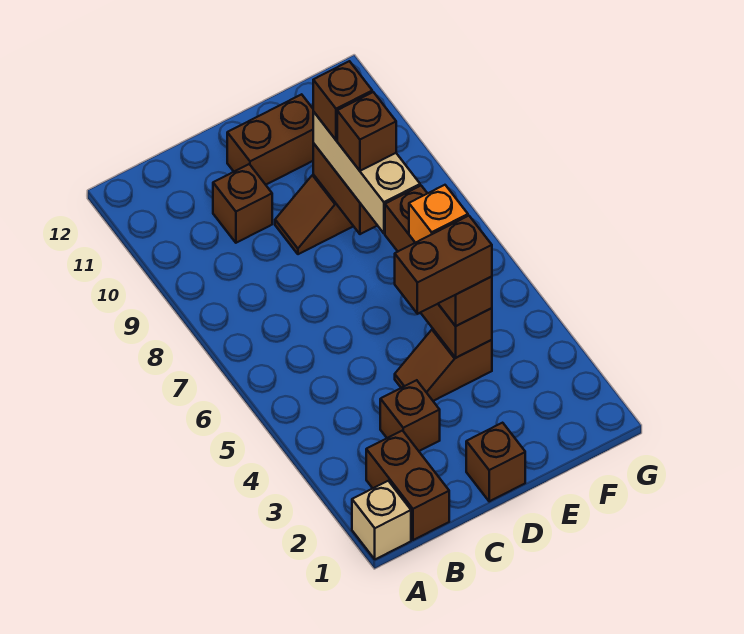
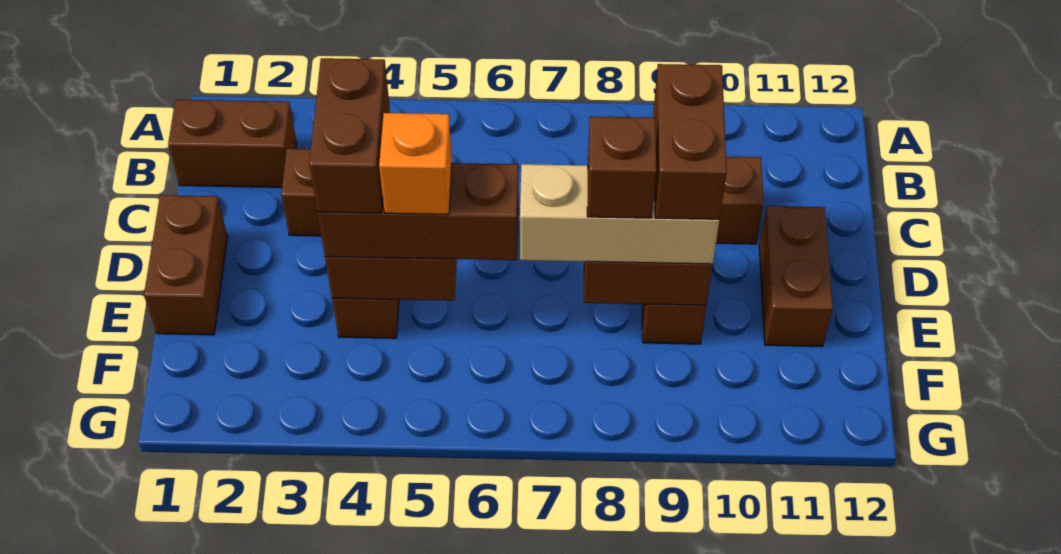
tan 1x1 brick [352,481,411,559] -> none
brown 1x1 brick [466,423,525,501] -> brown 1x2 brick [144,195,227,335]
brown 1x1 brick [313,61,372,140] -> brown 1x2 brick [653,64,727,219]

